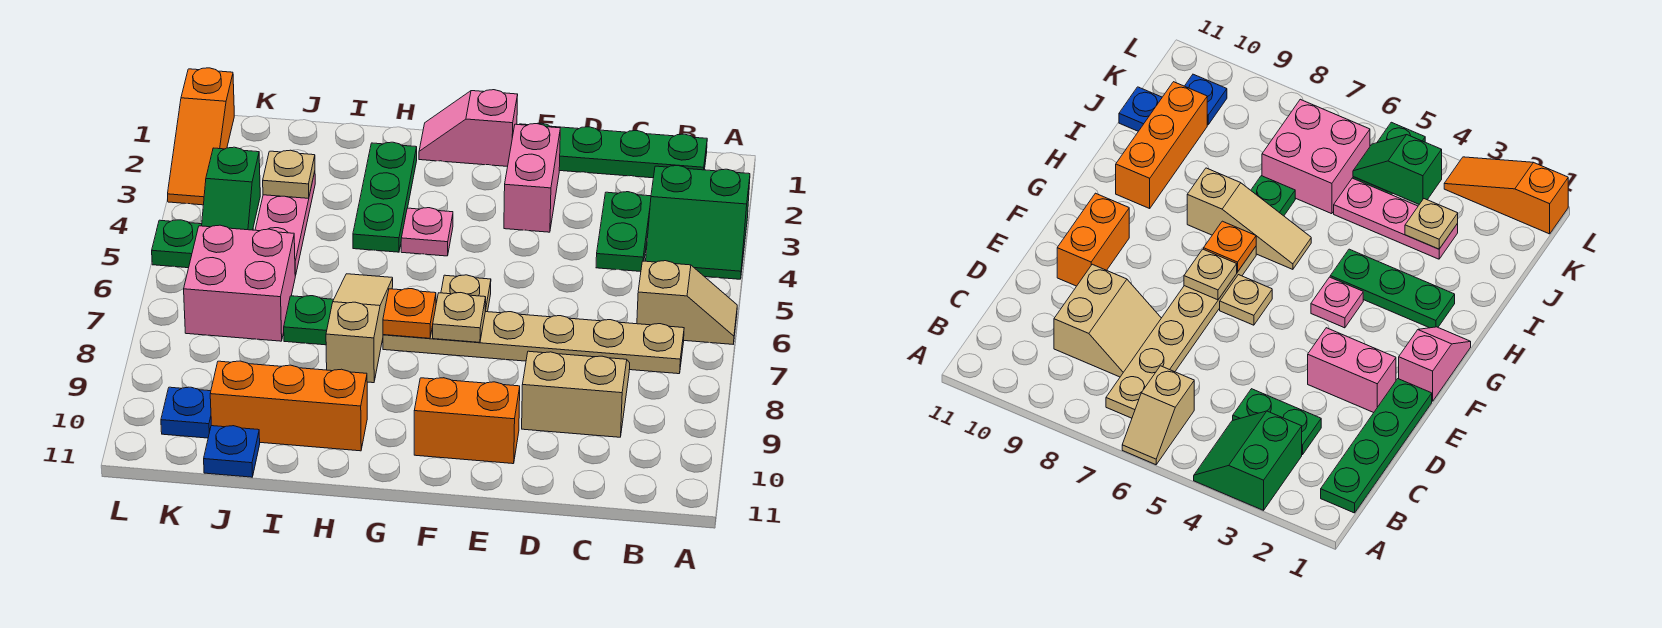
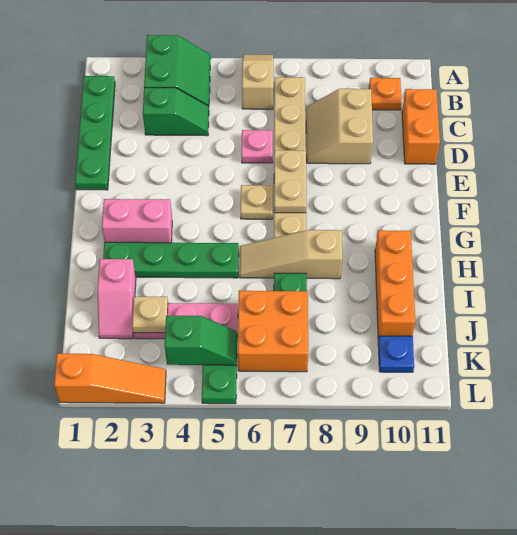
green 1x2 plate [596,192,651,272] -> green 1x2 slope [143,87,209,136]
pink 1x2 brick [504,124,560,232] -> pink 1x2 brick moved to [102,199,172,243]
orange 1x2 brick [414,378,520,464] -> orange 1x2 brick moved to [402,89,440,164]
pink 1x2 slope [419,90,518,166] -> pink 1x2 slope moved to [98,259,136,339]
tan 1x1 plate [433,293,486,342] -> tan 1x2 plate [274,150,307,213]
pink 1x1 plate [401,208,453,256] -> pink 1x1 plate moved to [241,130,273,163]
orange 1x1 plate [383,289,436,338] -> orange 1x1 plate moved to [369,78,402,110]
green 1x3 plate [353,142,417,252] -> green 1x4 plate [103,242,239,278]
pink 2x2 brick [184,225,295,341] -> orange 2x2 brick [238,291,308,372]
blue 1x1 plate [204,426,260,477] -> none

